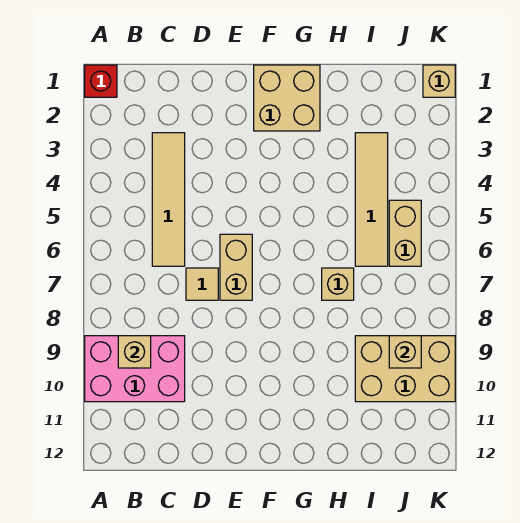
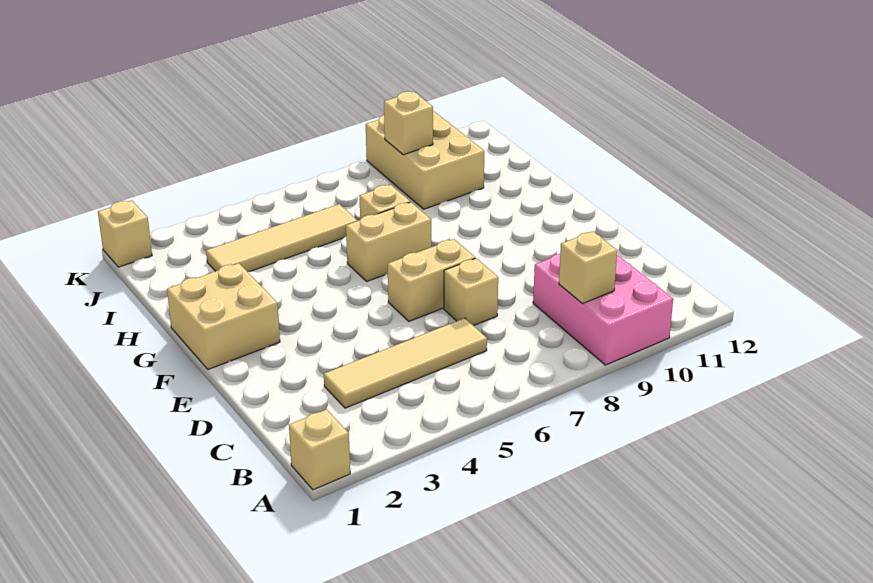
red 1x1 brick [85,65,117,97] -> tan 1x1 brick [289,409,350,490]
tan 1x1 tile [186,268,218,300] -> tan 1x1 brick [444,258,498,326]
tan 1x2 brick [389,200,421,266] -> tan 1x2 brick moved to [346,202,431,281]

